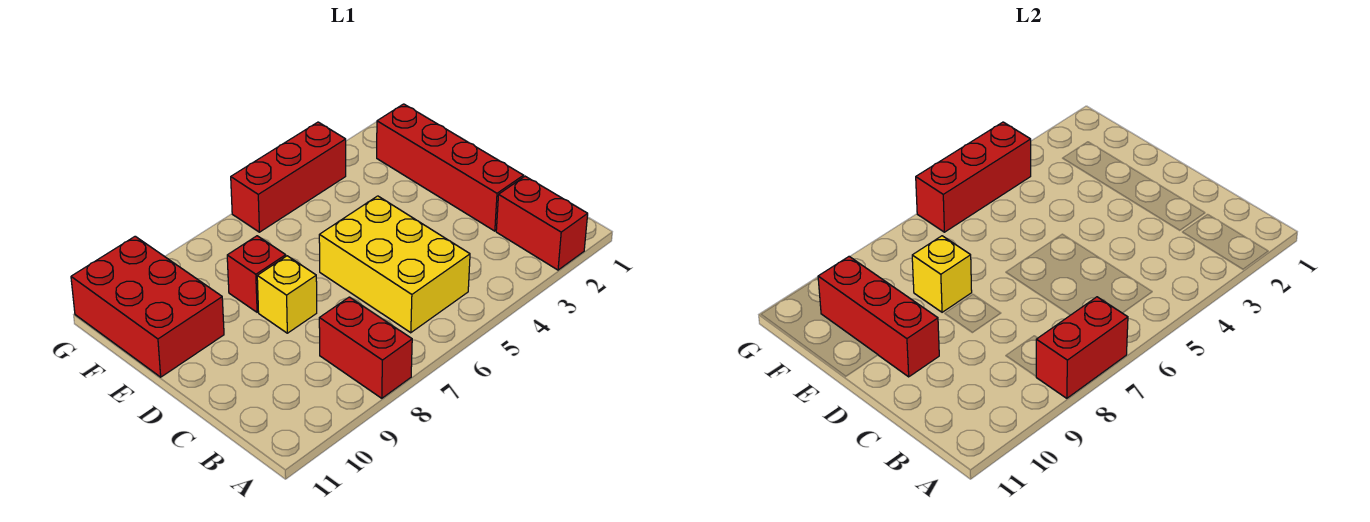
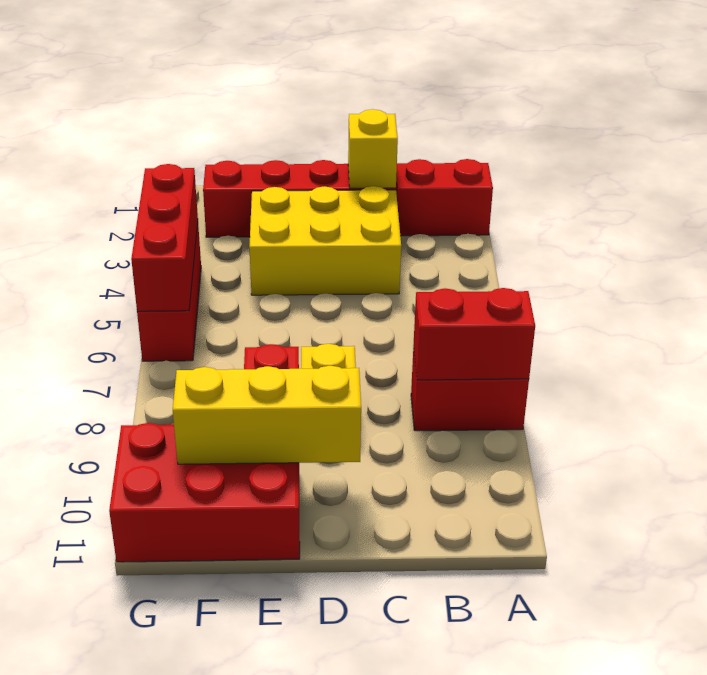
red 1x2 brick [1036,297,1128,398] -> red 1x2 brick turned to [414,288,535,380]
yellow 2x3 brick [319,196,470,333] -> yellow 2x3 brick moved to [249,186,401,295]
red 1x3 brick [818,257,939,377] -> yellow 1x3 brick [173,366,361,464]
yellow 1x1 brick [912,236,972,312] -> yellow 1x1 brick moved to [348,109,398,188]

